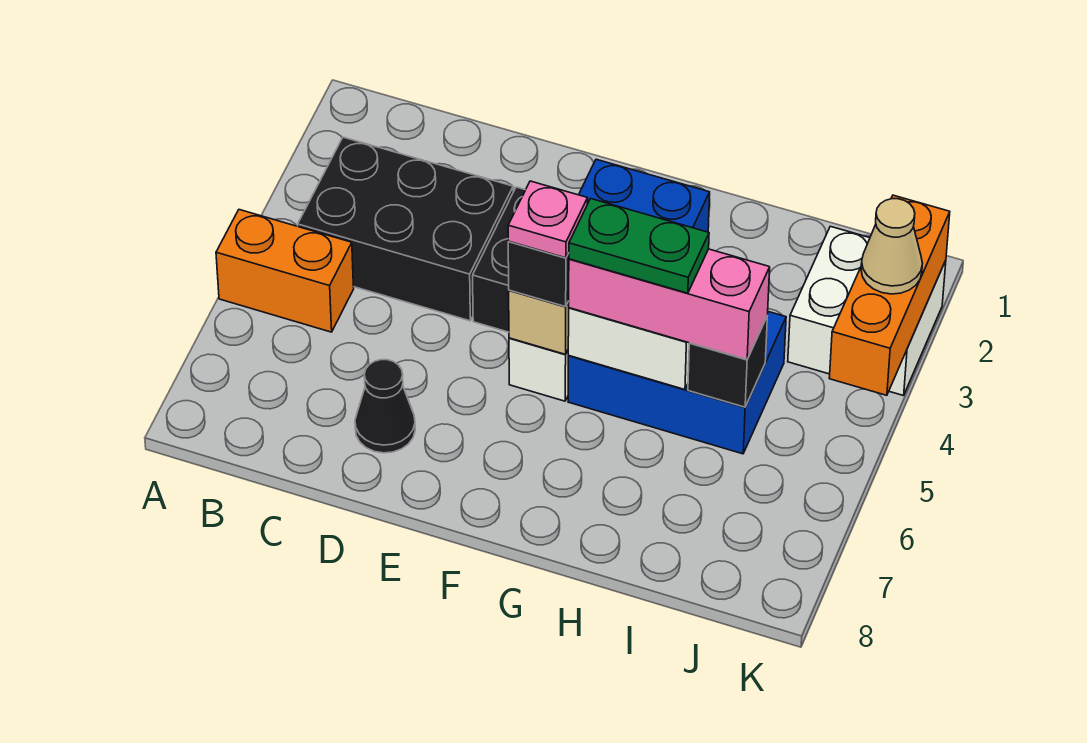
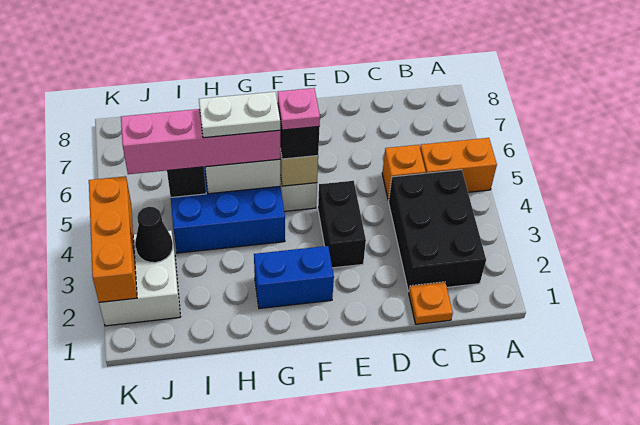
black 2x3 brick [298,137,513,321] -> black 2x3 brick turned to [388,170,486,291]
none -> orange 1x1 plate [409,282,453,324]
none -> orange 1x1 brick [382,145,426,200]
black 1x1 cone [355,360,415,453] -> black 1x1 cone moved to [135,207,173,263]
pink 1x3 brick [568,249,770,360] -> pink 1x4 brick [121,109,280,174]
green 1x2 plate [569,199,709,293] -> white 1x2 plate [199,92,280,138]
tan 1x1 cone [861,199,923,294] -> none

